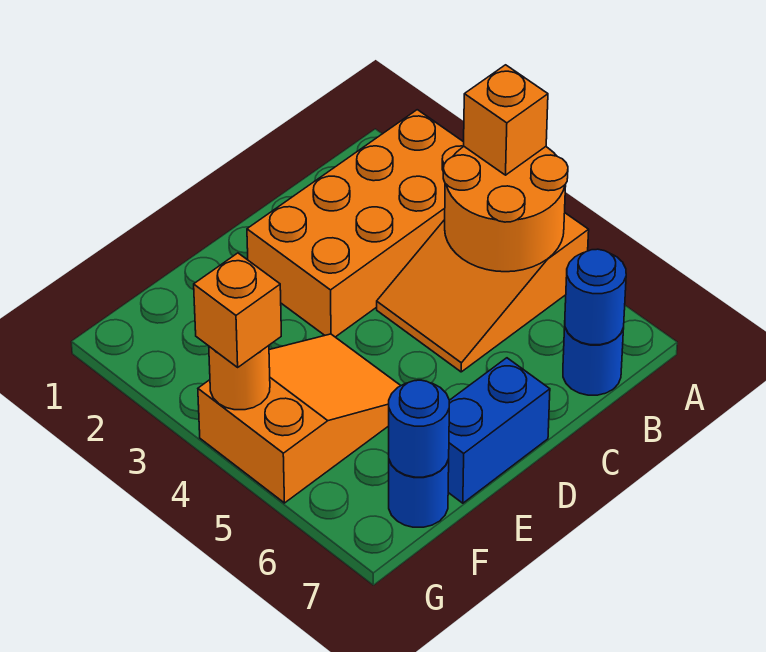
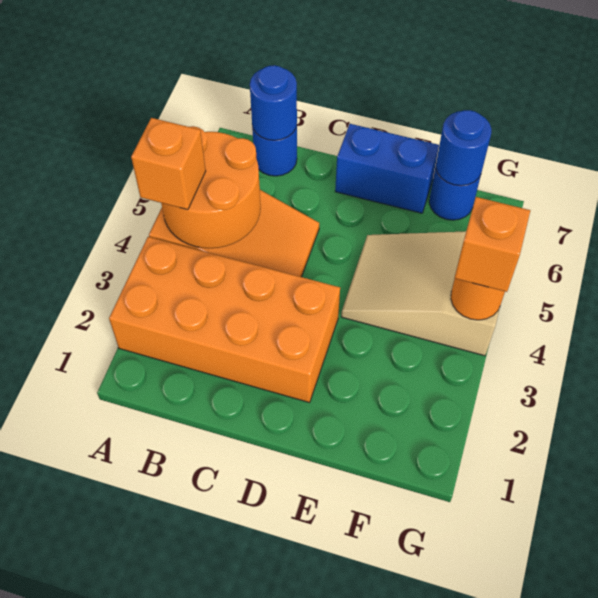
orange 2x3 slope [198,334,401,503] -> tan 2x3 slope [341,231,500,356]

